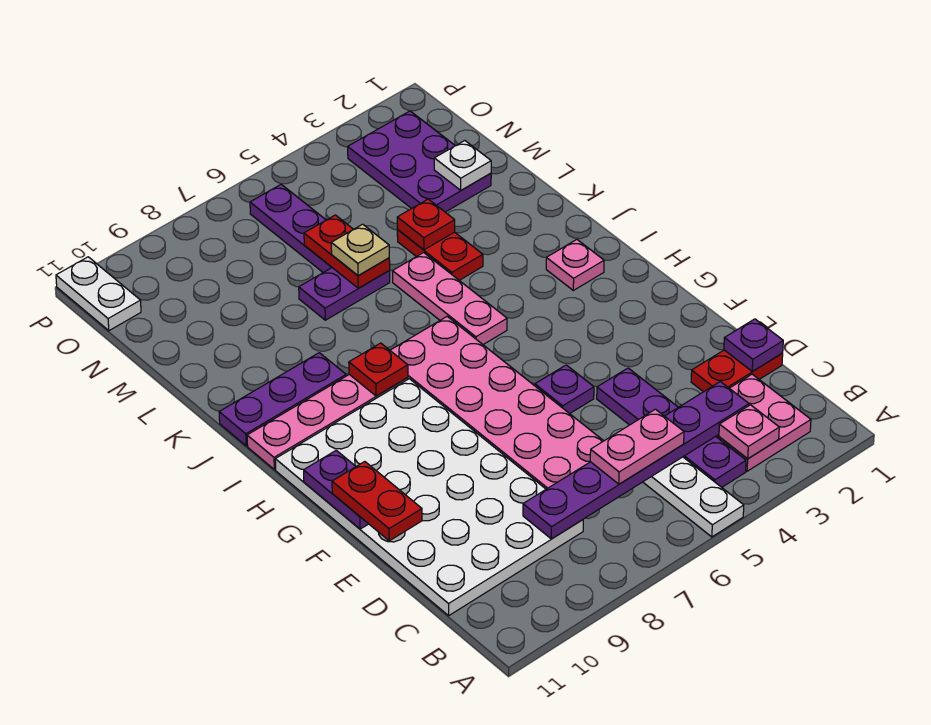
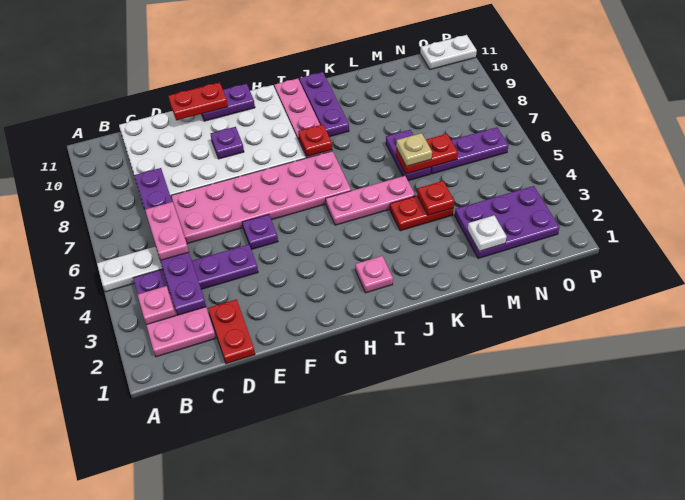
purple 1x1 plate [724,319,783,371] -> purple 1x1 plate moved to [211,127,244,159]

